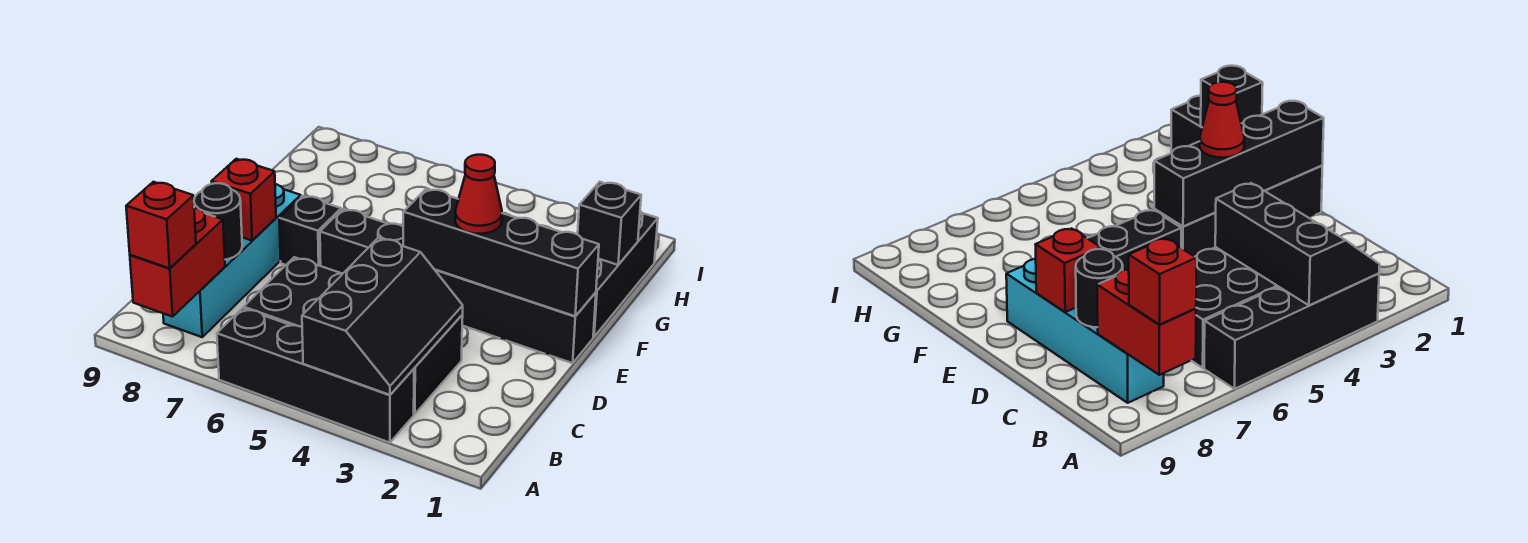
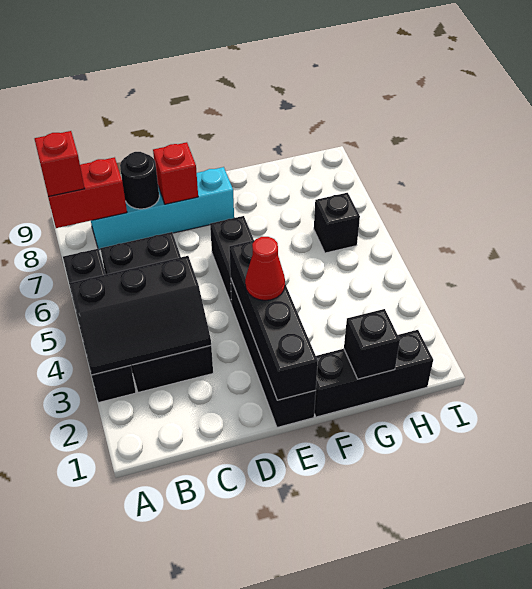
black 1x1 brick [279,196,341,266] -> black 1x1 brick moved to [314,193,360,253]

